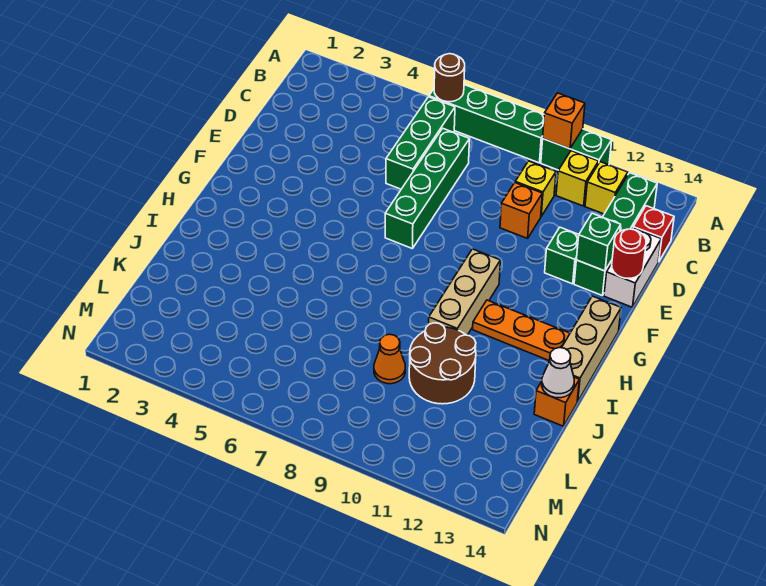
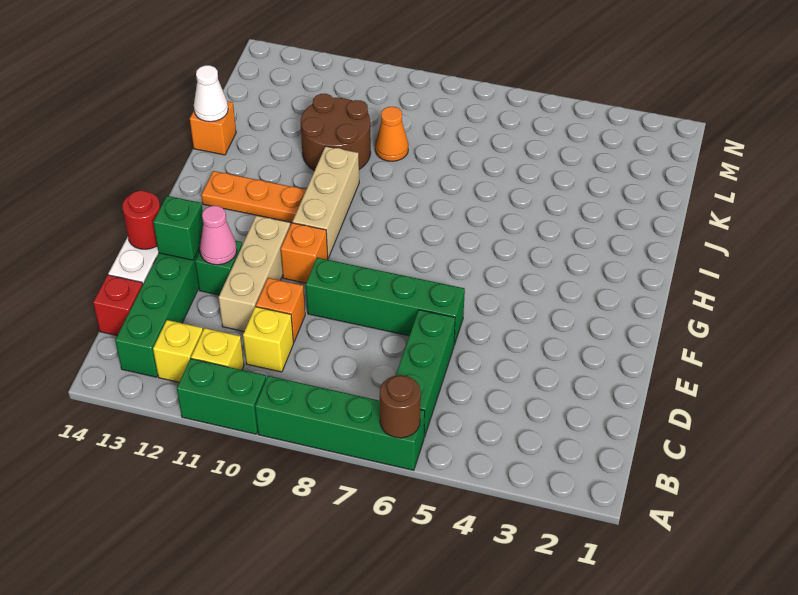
orange 1x1 brick [543,93,585,149] -> orange 1x1 brick moved to [281,223,328,283]
green 1x4 brick [385,128,469,249] -> green 1x4 brick turned to [306,258,465,345]
none -> pink 1x1 cone [199,206,237,265]
tan 1x3 brick [562,296,621,402] -> tan 1x3 brick moved to [219,216,290,331]

